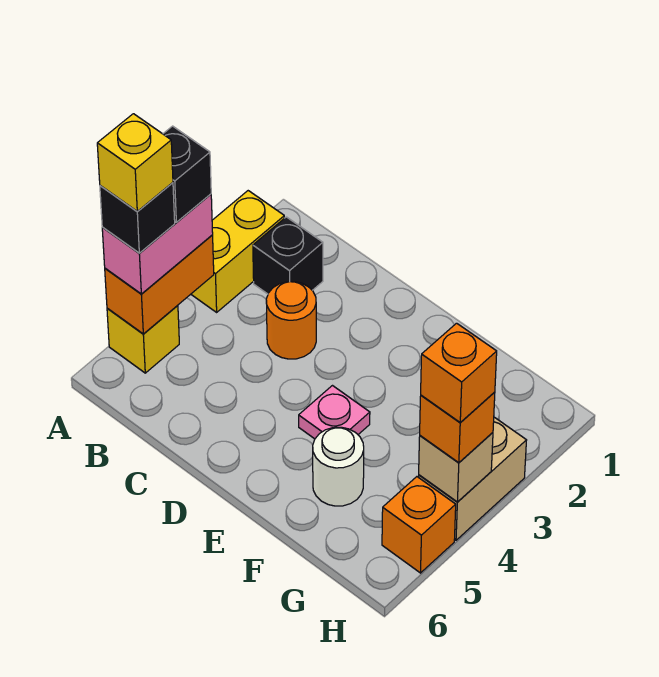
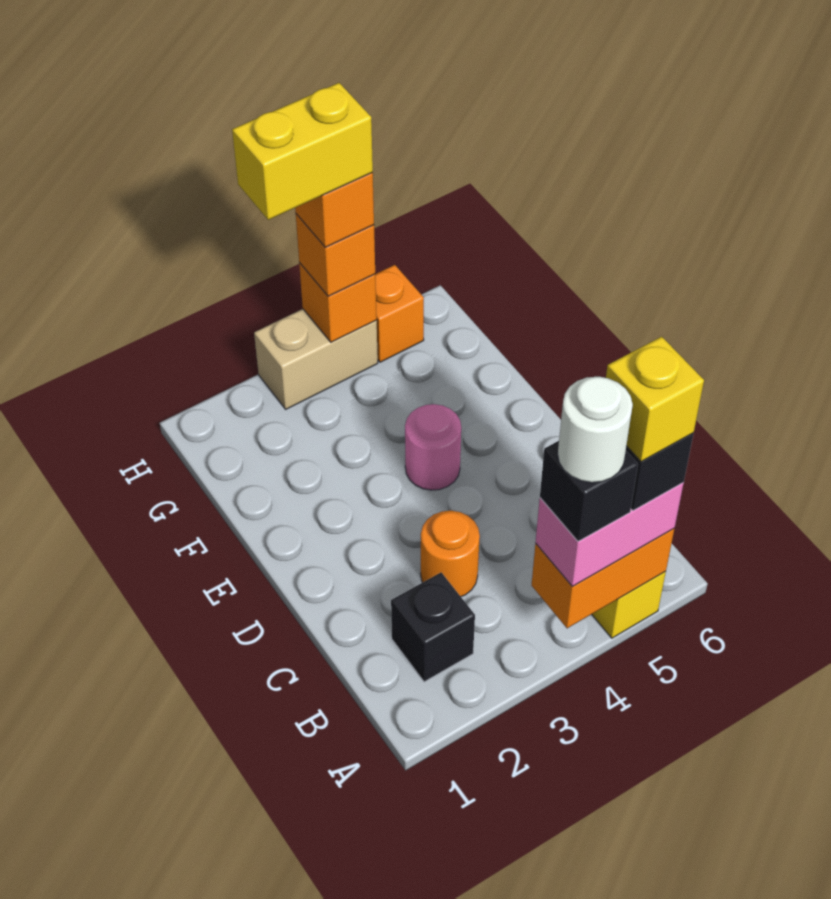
yellow 1x2 brick [191,191,284,312] -> yellow 1x2 brick moved to [232,83,373,220]
pink 1x1 plate [299,386,370,439] -> pink 1x1 round brick [405,404,461,490]
white 1x1 round brick [313,427,364,506] -> white 1x1 round brick moved to [558,377,633,483]
tan 1x1 brick [419,433,493,502] -> orange 1x1 brick [299,263,377,342]

